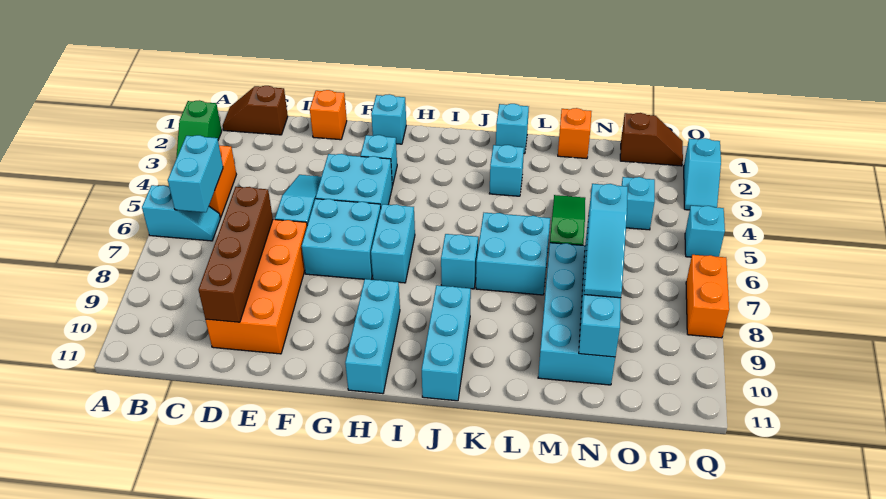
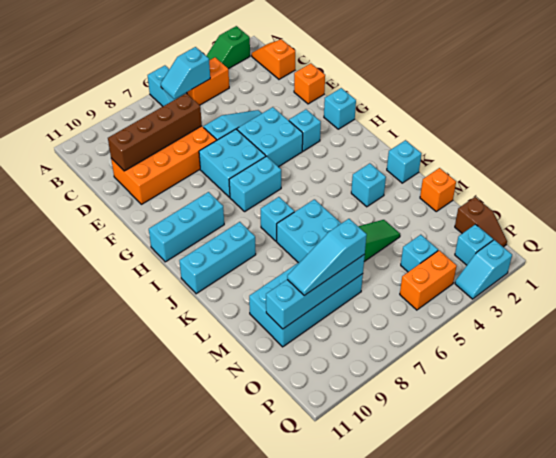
brown 1x2 slope [223,86,288,135] -> orange 1x2 slope [252,39,295,79]
cyan 1x2 brick [168,135,223,212] -> cyan 1x2 slope [161,47,210,99]
cyan 1x1 brick [685,205,725,257] -> cyan 1x1 brick moved to [455,224,493,265]
orange 1x2 brick [686,255,729,338] -> orange 1x2 brick moved to [400,251,457,310]

